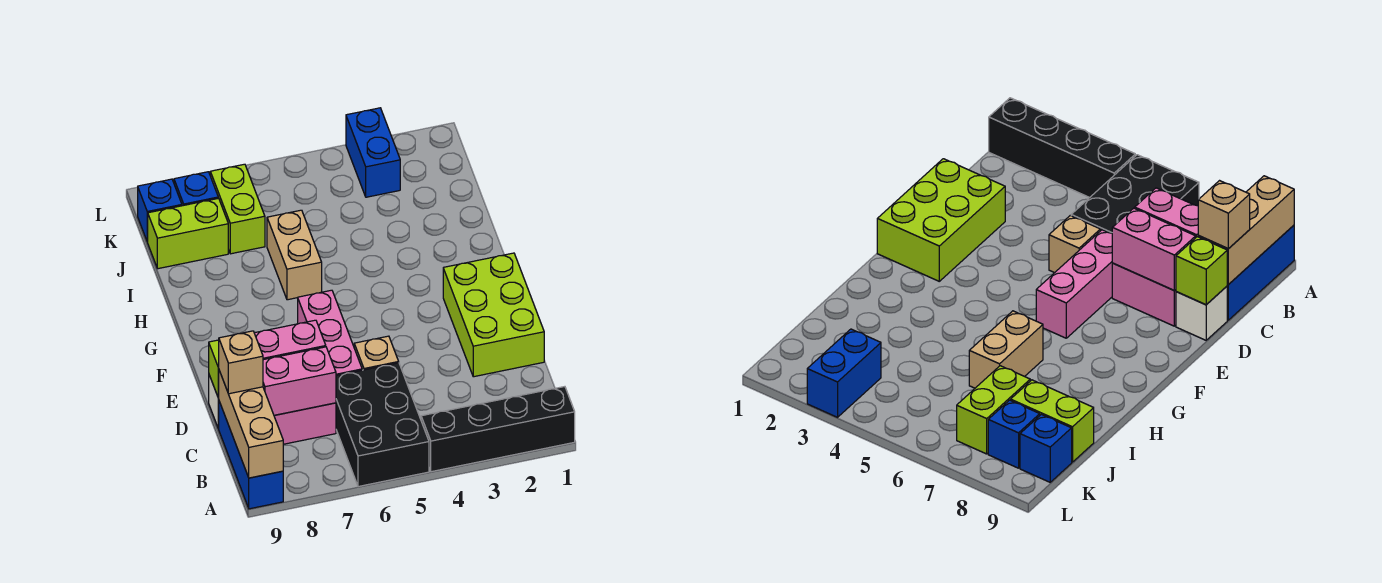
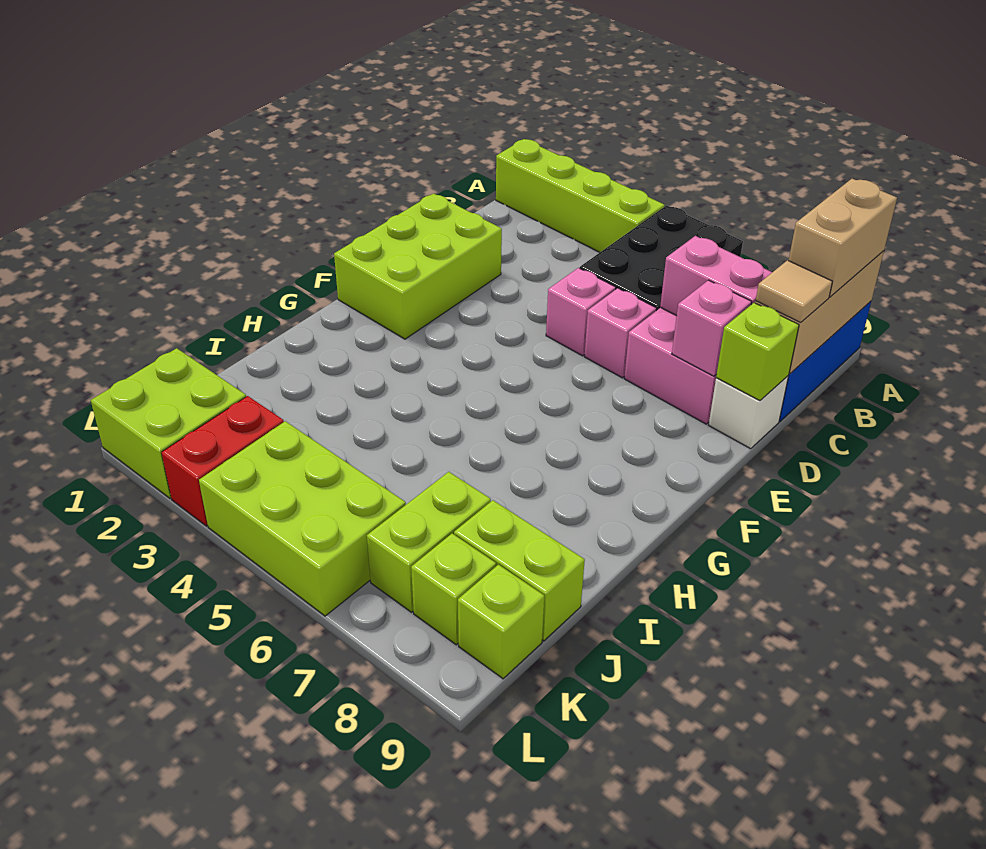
black 1x4 brick [421,387,575,472] -> lime 1x4 brick [496,139,665,253]
tan 1x1 brick [218,331,263,394] -> tan 1x1 tile [756,260,832,323]
tan 1x1 brick [354,336,399,370] -> pink 1x1 brick [546,268,616,356]
pink 1x3 brick [298,290,362,376] -> pink 1x1 brick [585,288,657,378]
pink 1x2 brick [254,320,326,360] -> pink 1x1 brick [672,280,752,376]
tan 1x2 brick [267,210,322,300] -> tan 1x2 brick moved to [789,179,897,297]
none -> lime 2x2 brick [91,348,246,498]
blue 1x2 brick [346,108,400,197] -> red 1x2 brick [161,396,284,526]
none -> lime 2x3 brick [199,421,406,616]
blue 1x1 brick [174,172,218,206] -> lime 1x1 brick [411,534,496,645]
blue 1x1 brick [138,179,182,242] -> lime 1x1 brick [458,565,544,679]

